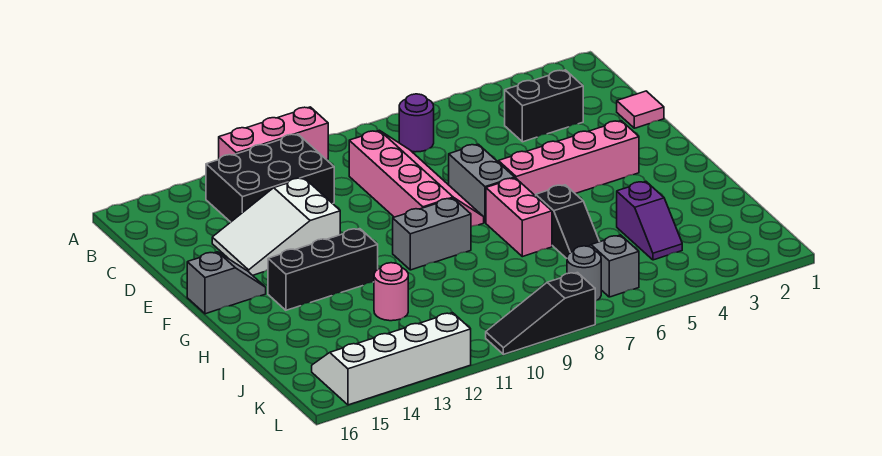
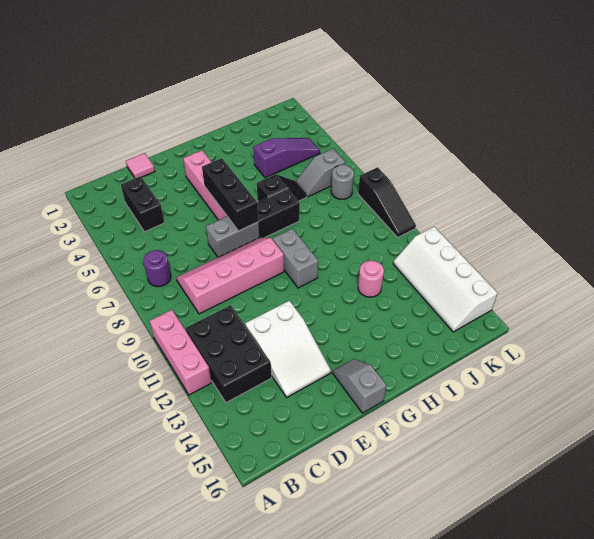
pink 1x2 brick [486,178,552,257] -> black 1x2 brick [257,189,300,238]
black 1x3 brick [268,229,378,310] -> black 1x3 brick moved to [202,158,258,231]
purple 1x2 slope [617,182,682,260] -> purple 1x3 slope [253,138,320,178]

